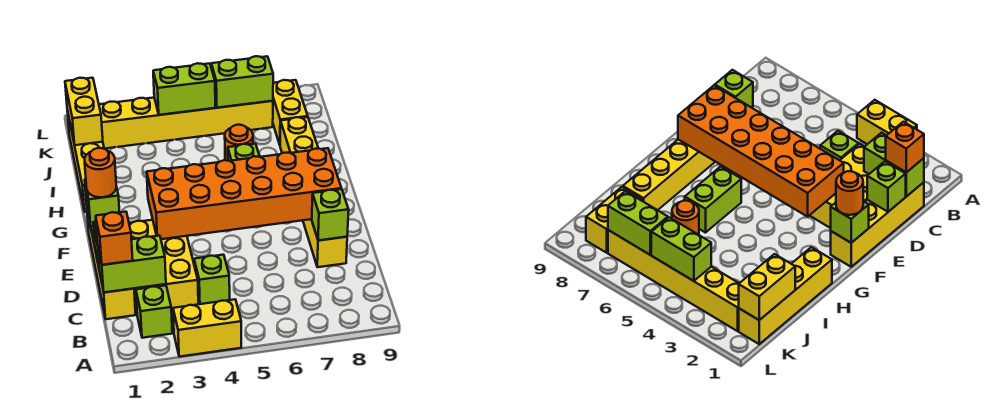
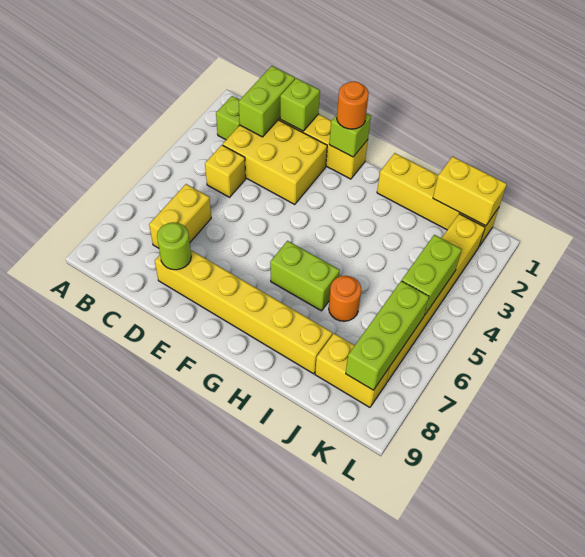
yellow 1x2 brick [173,299,241,357] -> yellow 1x2 brick moved to [149,184,211,248]
orange 1x1 brick [96,212,133,265] -> none
lime 1x1 brick [194,255,230,304] -> yellow 1x1 brick [205,145,246,197]
lime 1x1 brick [311,189,349,241] -> lime 1x1 round brick [157,222,191,270]
orange 2x6 brick [147,148,342,239] -> none
lime 1x2 brick [211,56,273,108] -> lime 1x3 brick [346,281,429,390]

